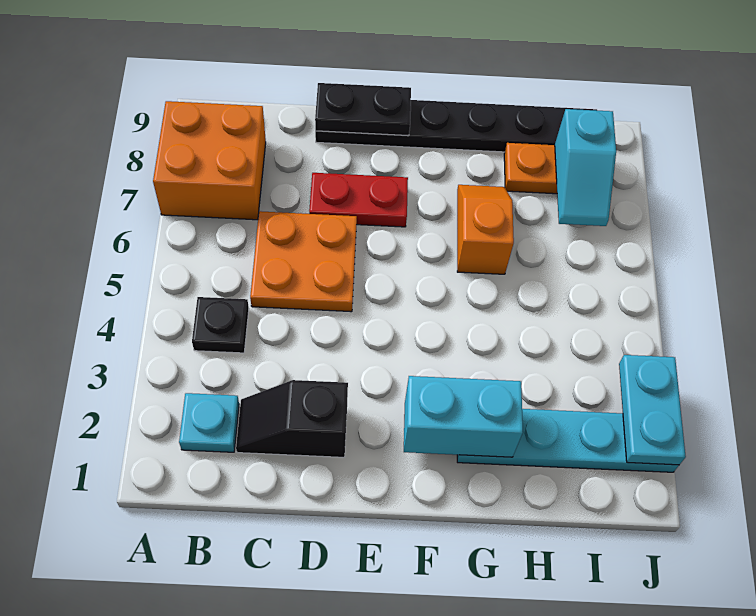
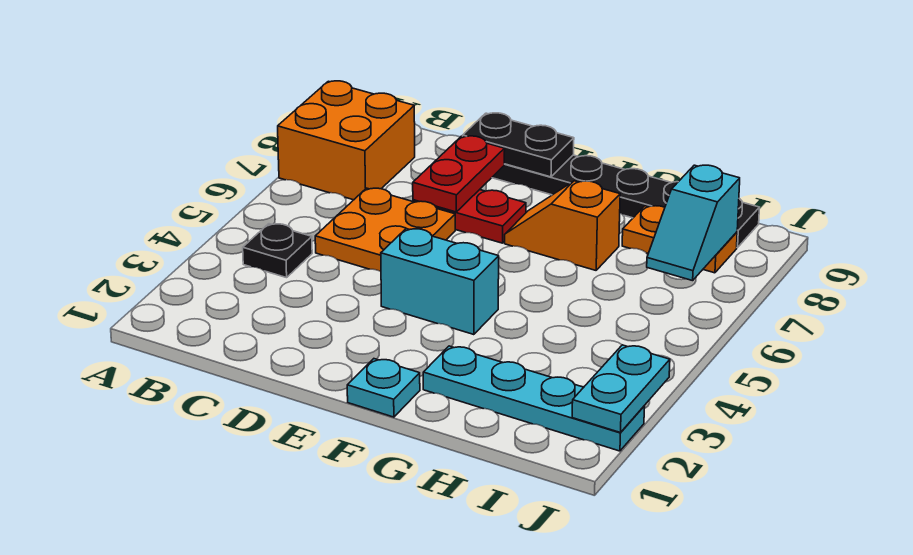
cyan 1x1 plate [179,393,239,452] -> cyan 1x1 plate moved to [347,359,420,417]
black 1x2 slope [236,380,348,457] -> none
none -> red 1x2 plate [413,136,505,212]
cyan 1x2 brick [404,376,523,457] -> cyan 1x2 brick moved to [381,229,499,335]
orange 1x2 slope [457,185,514,274] -> orange 1x2 slope turned to [505,181,620,270]

